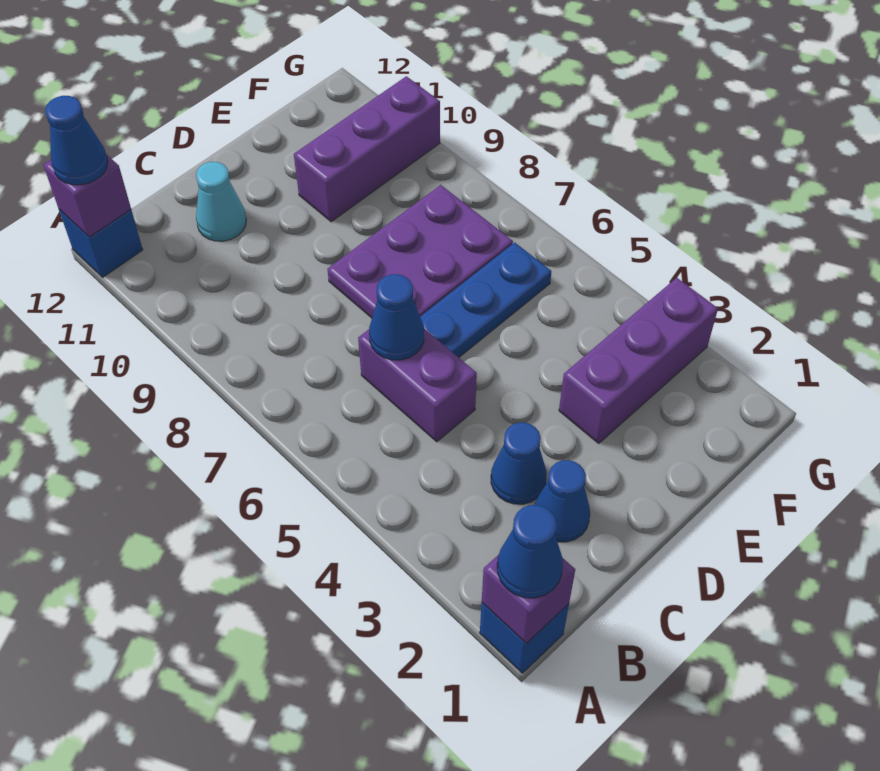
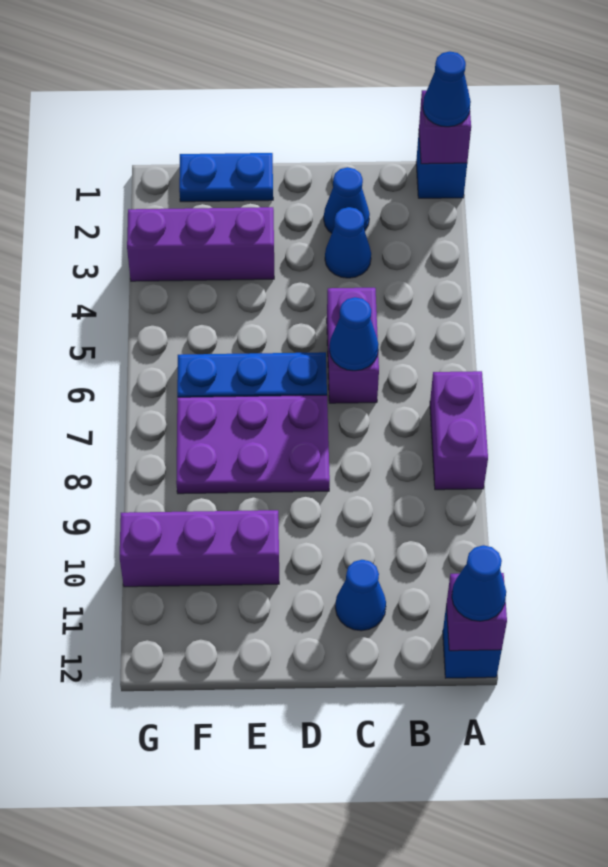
none -> purple 1x2 brick [430,371,488,490]
cyan 1x1 cone [196,162,246,241] -> blue 1x1 cone [335,560,386,631]
none -> blue 1x2 plate [179,153,273,202]

